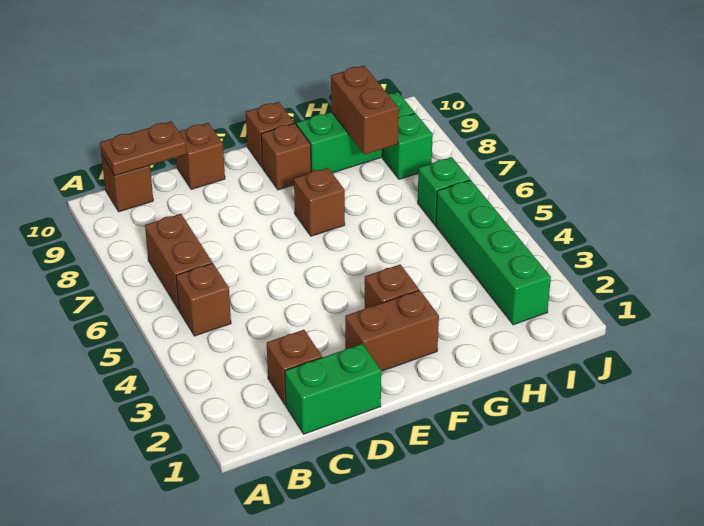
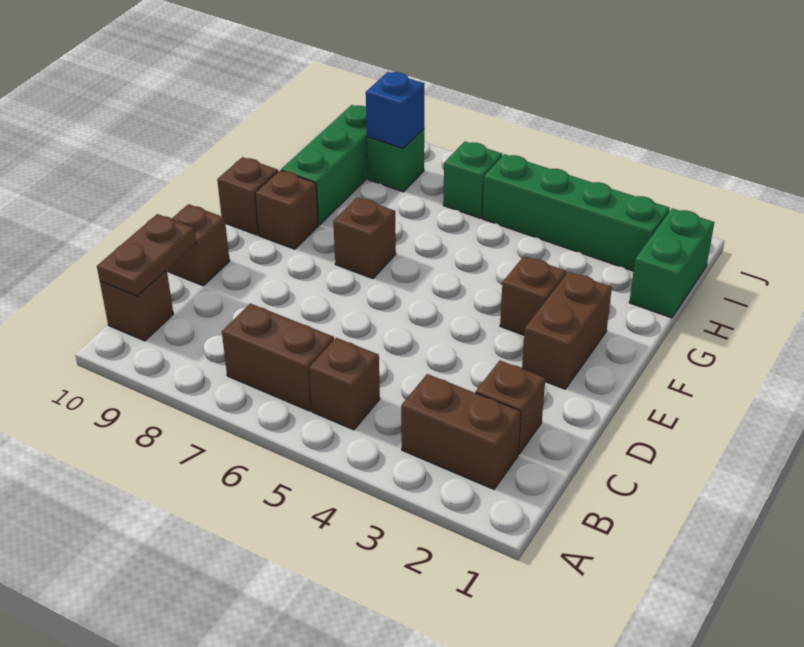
green 1x2 brick [285,344,381,434] -> green 1x2 brick moved to [629,208,714,318]
brown 1x2 brick [331,66,399,154] -> brown 1x2 brick moved to [401,374,521,489]
none -> blue 1x1 brick [366,72,425,148]

